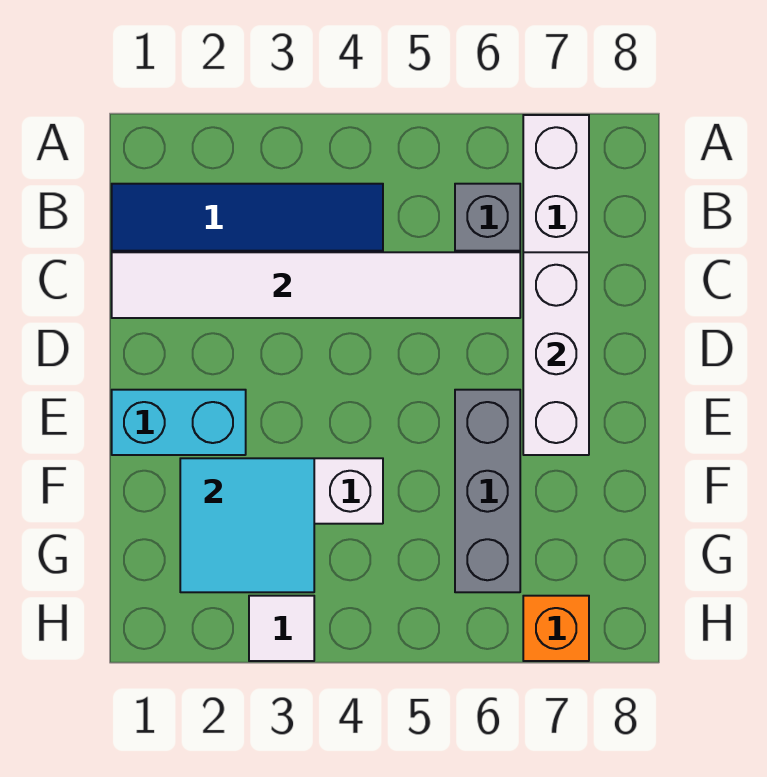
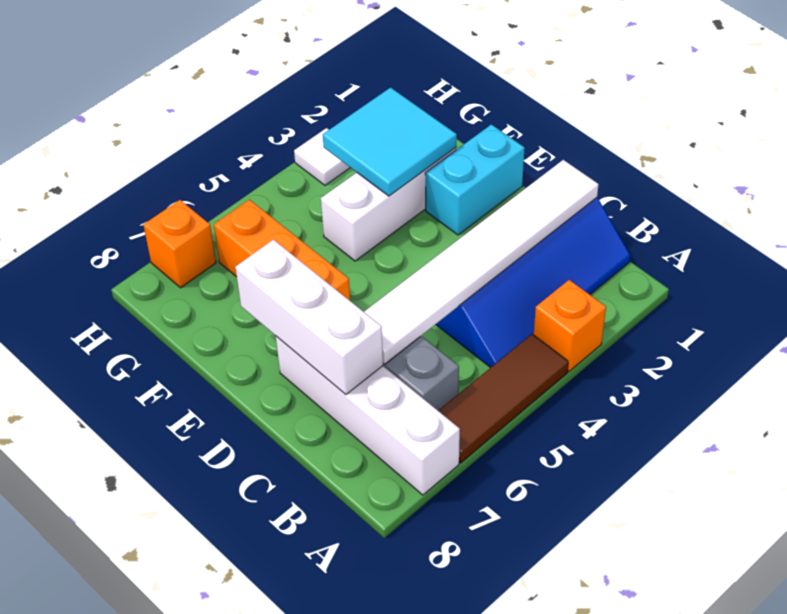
none -> orange 1x1 brick [534,280,606,372]
none -> brown 1x3 tile [438,334,568,463]
grey 1x3 brick [455,390,520,592] -> orange 1x3 brick [214,200,350,300]

